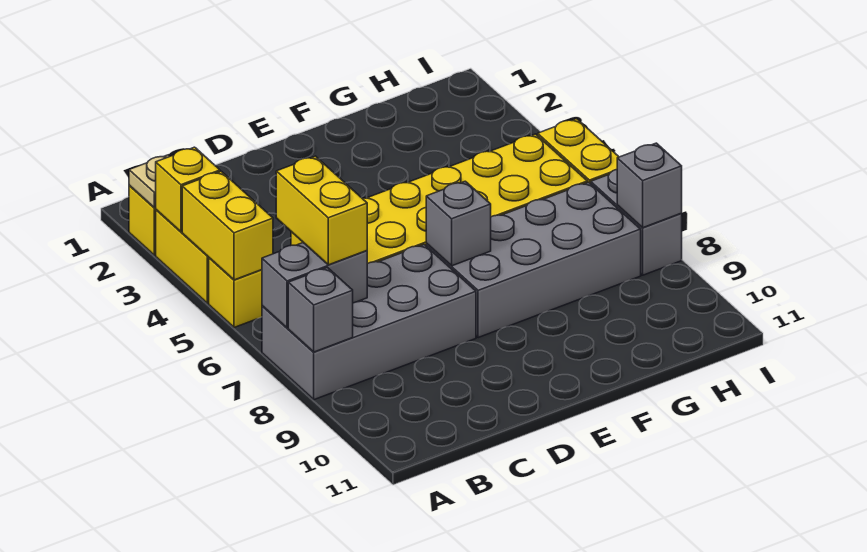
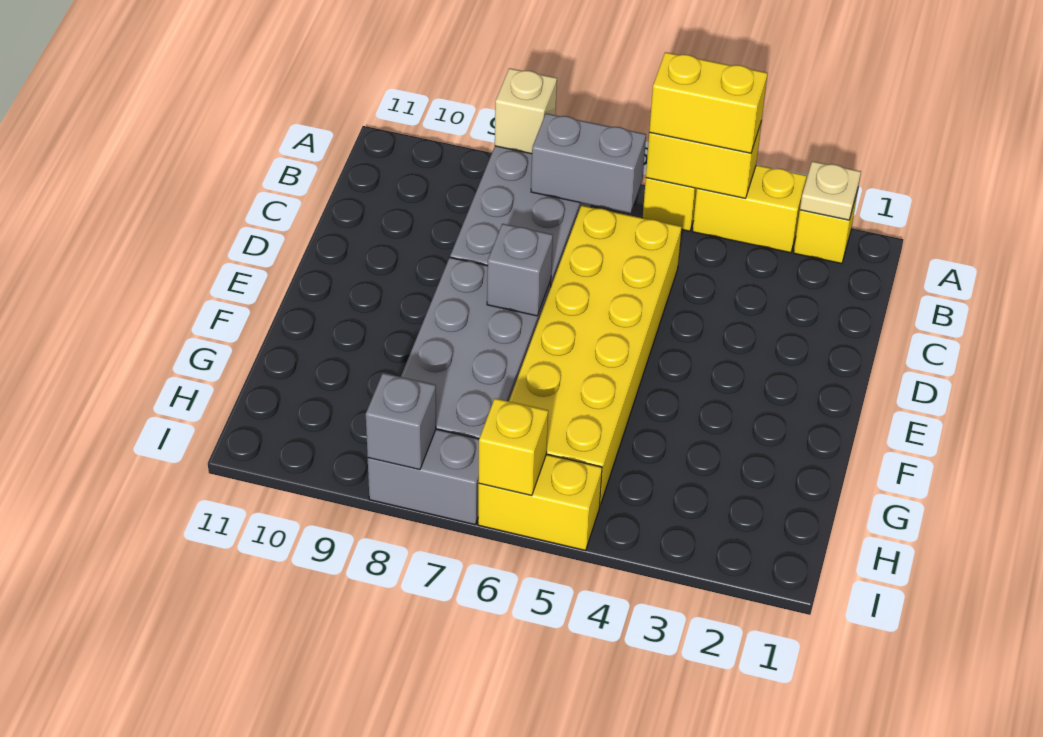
yellow 1x1 brick [156,147,220,232] -> yellow 1x1 brick moved to [478,398,548,496]
grey 1x2 brick [262,243,367,328] -> grey 1x2 brick turned to [531,113,646,213]
grey 1x1 brick [288,268,353,352] -> tan 1x1 brick [495,68,557,154]
yellow 1x2 brick [276,156,367,265] -> yellow 1x2 brick moved to [649,52,767,153]

